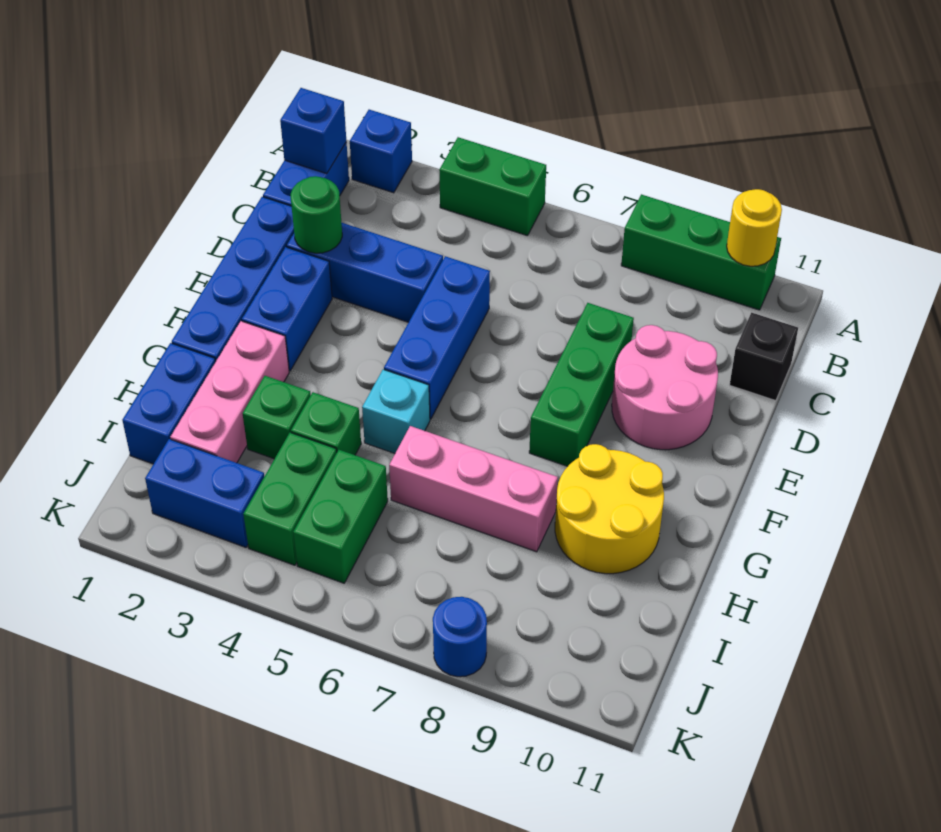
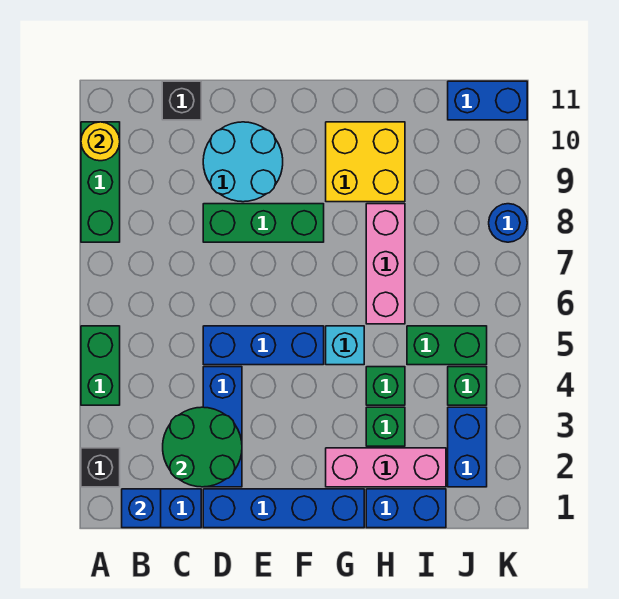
blue 1x1 brick [350,110,412,193] -> black 1x1 brick [81,448,120,487]
green 1x1 round brick [291,176,342,253] -> green 2x2 round brick [163,407,242,487]
pink 2x2 round brick [612,325,718,450] -> cyan 2x2 round brick [203,122,283,202]
blue 1x2 brick [242,247,332,371] -> blue 1x2 brick moved to [448,81,527,120]
yellow 2x2 round brick [555,444,664,574] -> yellow 2x2 brick [326,122,405,202]
green 1x2 brick [243,433,337,565] -> green 1x1 brick [448,367,487,405]

